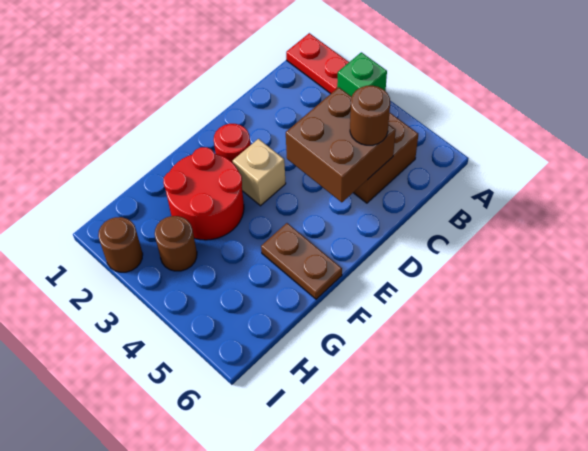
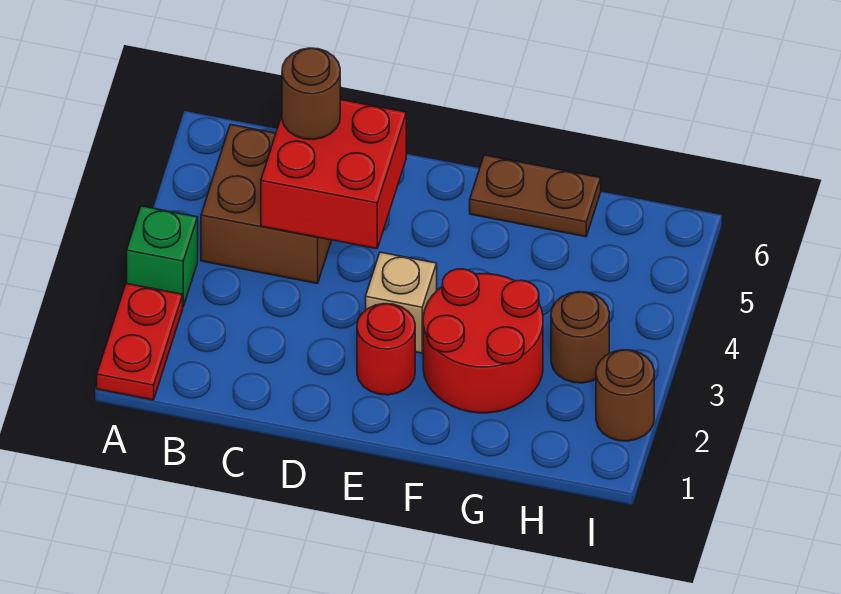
brown 2x2 brick [286,87,396,202] -> red 2x2 brick [261,99,406,249]
brown 1x2 plate [261,223,342,299] -> brown 1x2 plate turned to [470,155,601,237]

